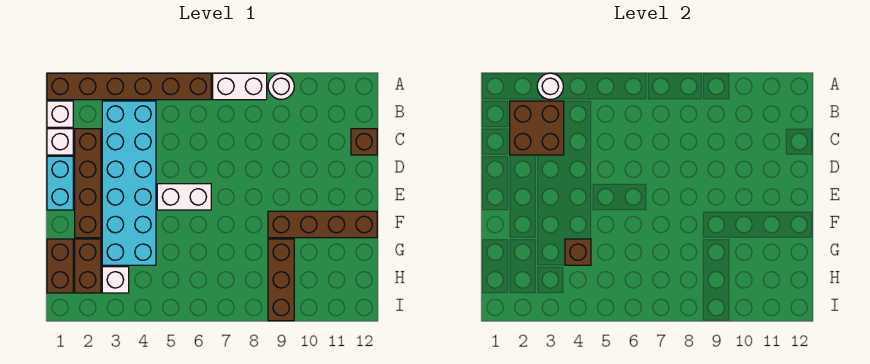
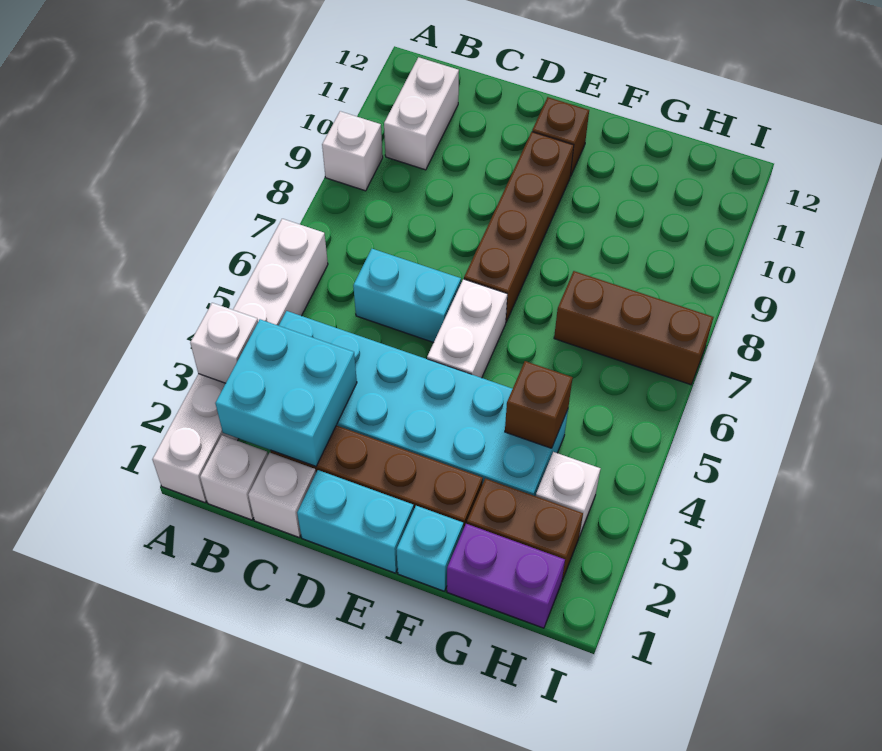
brown 1x6 brick [47,73,211,100] -> white 1x6 brick [152,219,328,502]
white 1x1 round brick [537,73,563,100] -> white 1x1 brick [190,303,258,383]
white 1x2 brick [213,73,267,100] -> white 1x2 brick moved to [384,57,459,170]
white 1x1 round brick [268,73,294,100] -> white 1x1 brick [322,111,383,191]
brown 2x2 brick [510,101,564,155] -> cyan 2x2 brick [215,319,357,466]
none -> cyan 1x2 brick [353,249,461,343]
brown 1x1 brick [351,129,377,155] -> brown 1x1 brick moved to [532,97,589,176]
none -> cyan 1x1 brick [397,506,463,591]
brown 1x4 brick [268,211,377,238] -> brown 1x4 brick moved to [464,132,574,322]
brown 1x2 brick [47,239,73,293] -> purple 1x2 brick [447,524,565,628]
brown 1x3 brick [268,239,294,321] -> brown 1x3 brick moved to [554,271,713,385]

